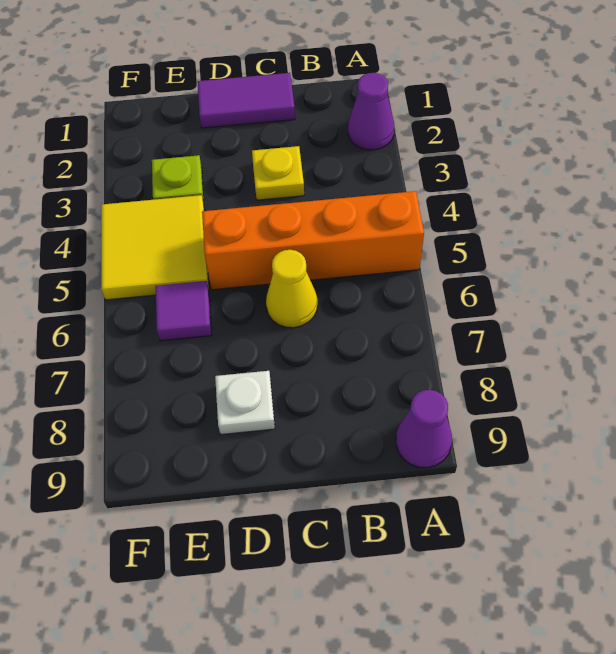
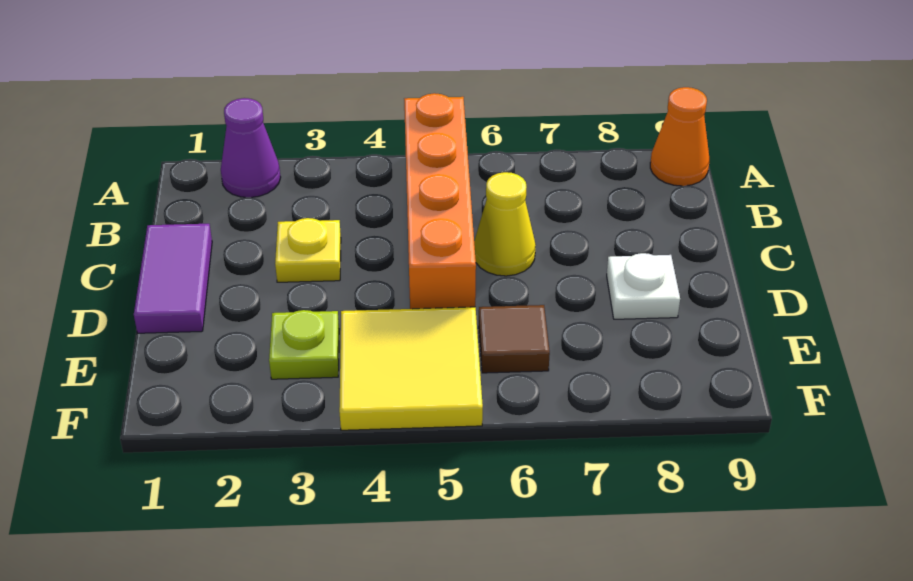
purple 1x1 cone [396,390,452,468] -> orange 1x1 cone [650,87,709,186]
purple 1x1 tile [155,281,212,341] -> brown 1x1 tile [479,305,550,373]

